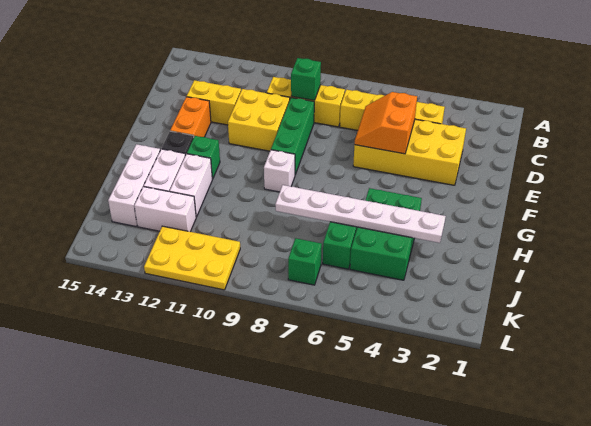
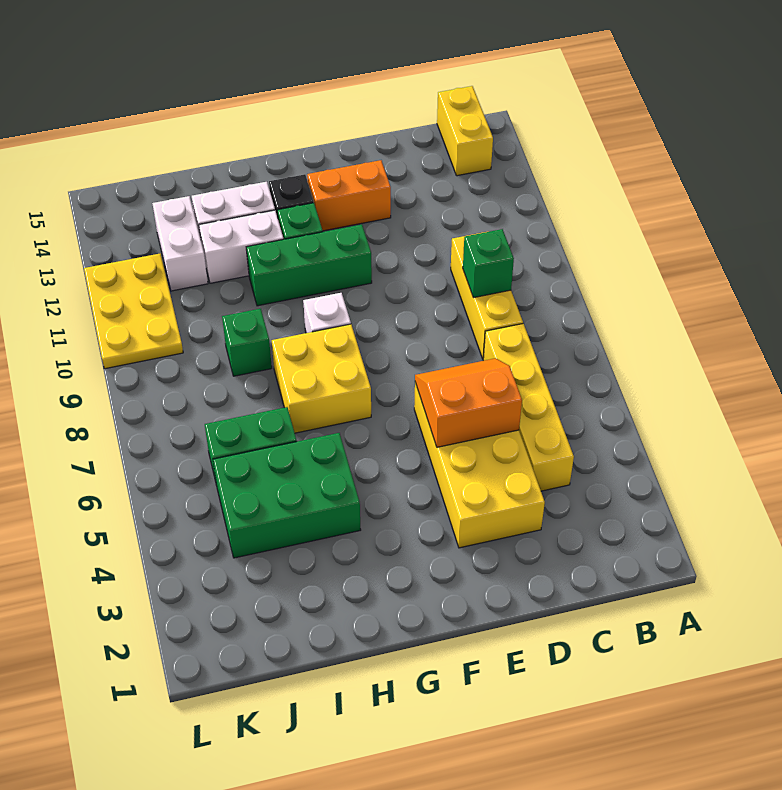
green 1x3 brick [271,98,314,175] -> green 1x3 brick moved to [246,225,372,306]
yellow 2x2 brick [228,89,290,151] -> yellow 2x2 brick moved to [272,324,371,433]
yellow 1x2 brick [186,80,241,125] -> yellow 1x2 brick moved to [437,86,493,176]
white 1x3 brick [108,144,160,226] -> none
white 1x6 plate [275,185,446,243] -> none
green 1x1 brick [288,238,322,285] -> green 1x1 brick moved to [222,309,272,376]

